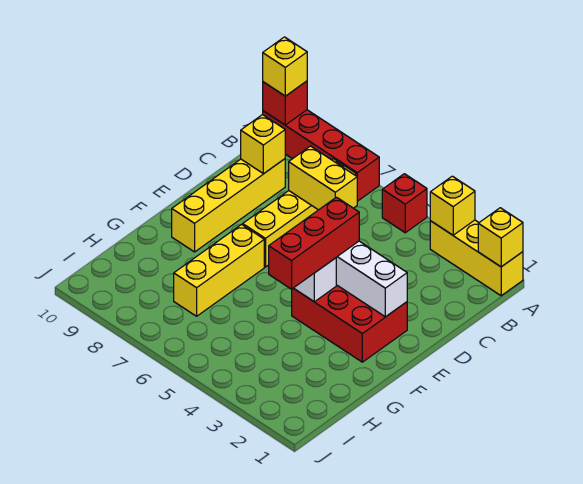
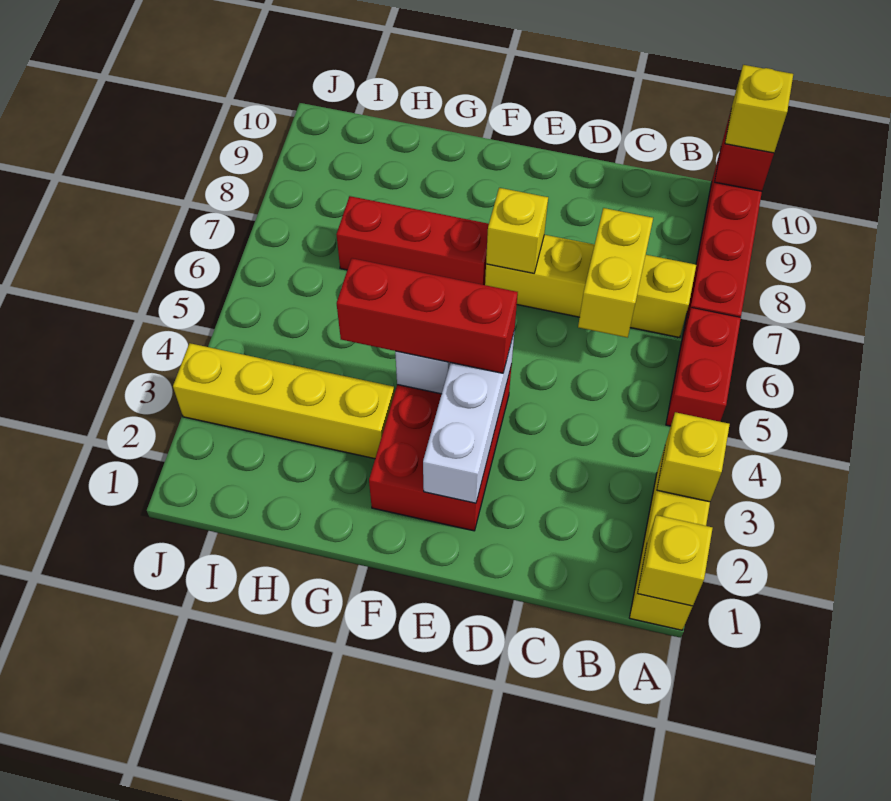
red 1x1 brick [382,174,427,233] -> red 1x2 brick [666,308,741,426]
yellow 1x4 brick [172,159,285,252] -> yellow 1x4 brick moved to [173,343,394,459]
yellow 1x1 brick [241,115,285,174] -> yellow 1x1 brick moved to [486,188,548,273]
yellow 1x3 brick [174,224,264,316] -> red 1x3 brick [336,196,489,285]

